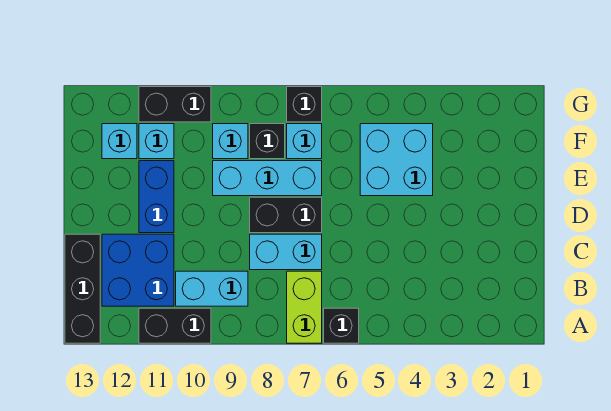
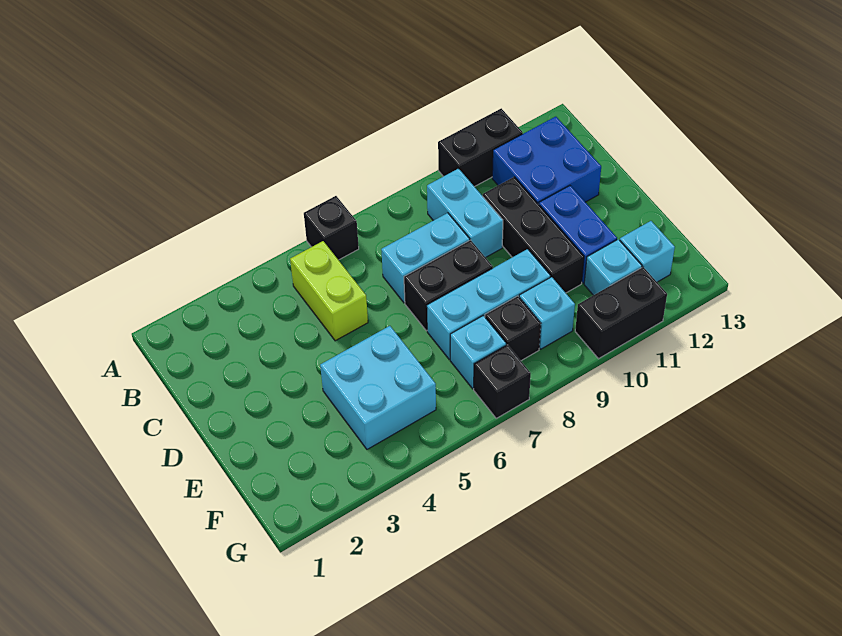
lime 1x2 brick [287,271,322,343] -> lime 1x2 brick moved to [290,241,368,341]
black 1x3 brick [65,234,100,343] -> black 1x3 brick moved to [483,177,584,293]
cyan 1x2 brick [176,271,248,306] -> cyan 1x2 brick turned to [427,169,503,258]

